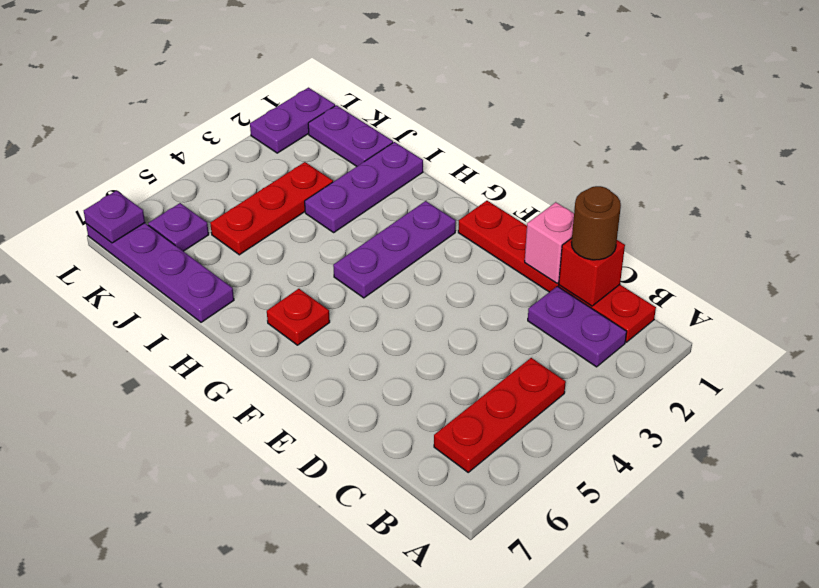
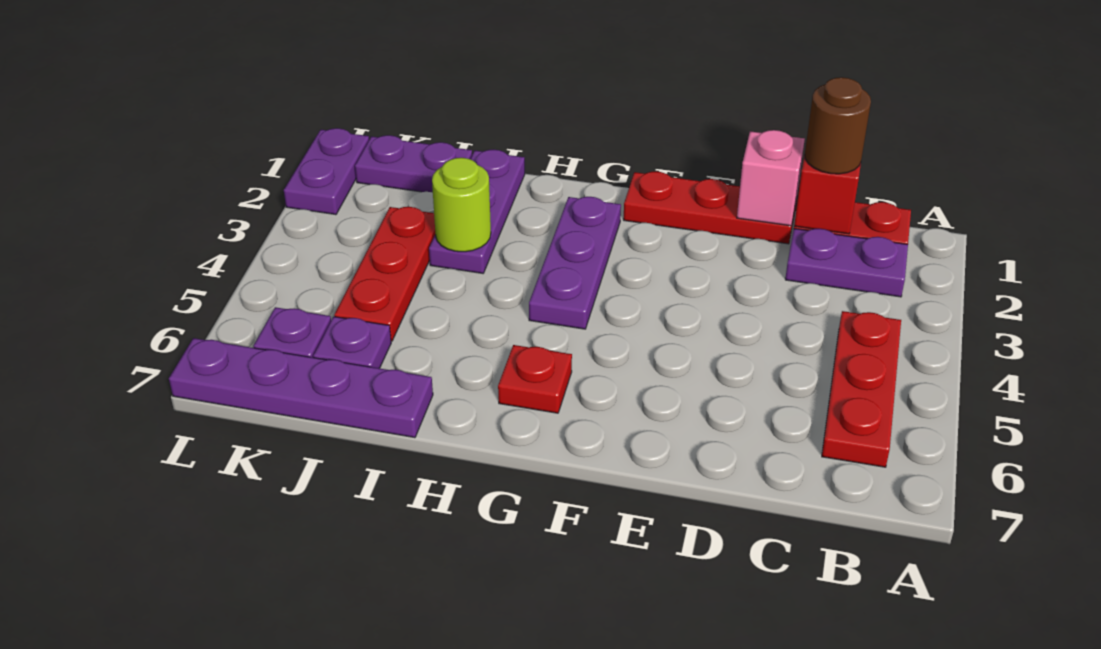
none -> lime 1x1 round brick [432,158,491,252]
purple 1x1 plate [84,191,145,243] -> purple 1x1 plate moved to [313,317,391,368]

